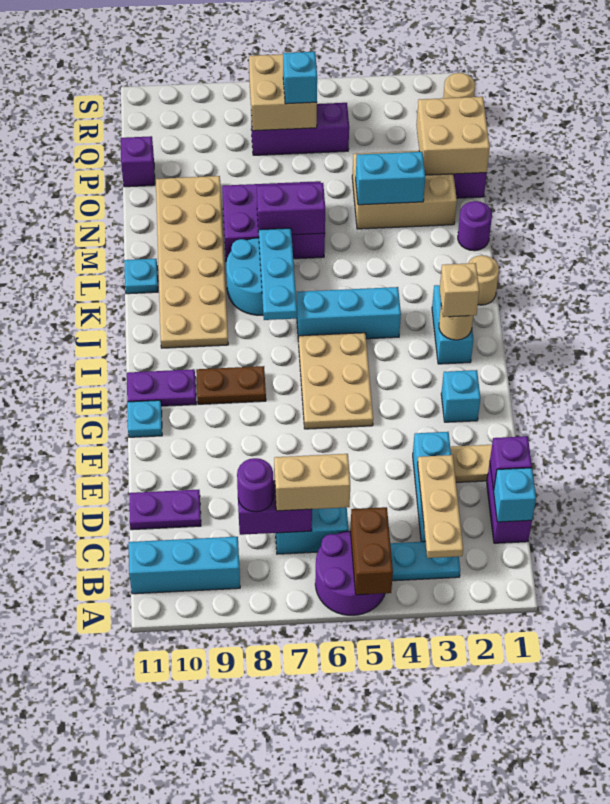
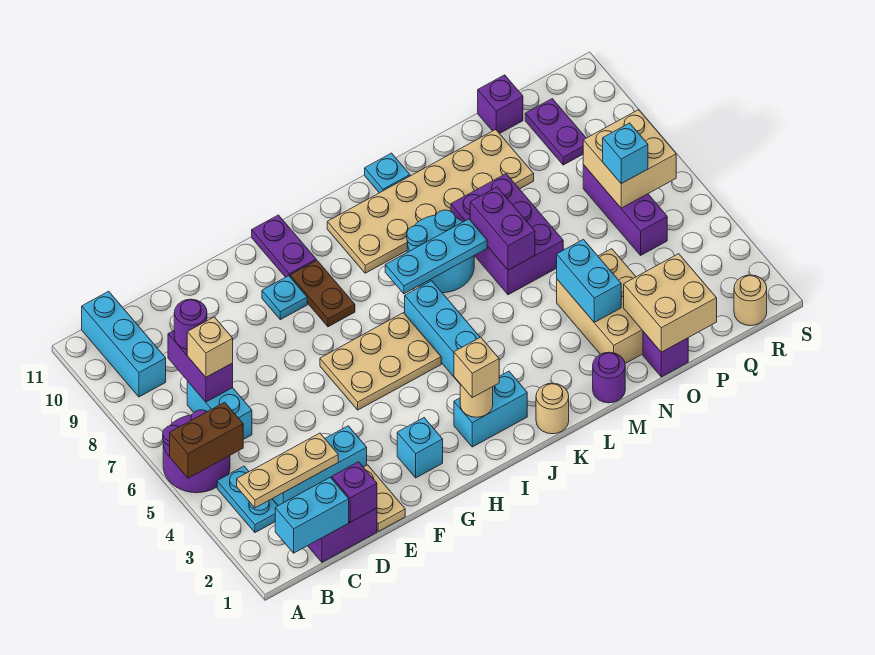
cyan 1x1 brick [494,468,536,522] -> cyan 1x2 brick [275,477,349,553]
tan 1x2 brick [274,454,350,511] -> tan 1x1 brick [187,317,233,377]
purple 1x2 plate [129,490,201,530] -> purple 1x2 plate moved to [525,99,586,165]
cyan 1x1 plate [127,400,162,437] -> cyan 1x1 plate moved to [262,276,307,320]

